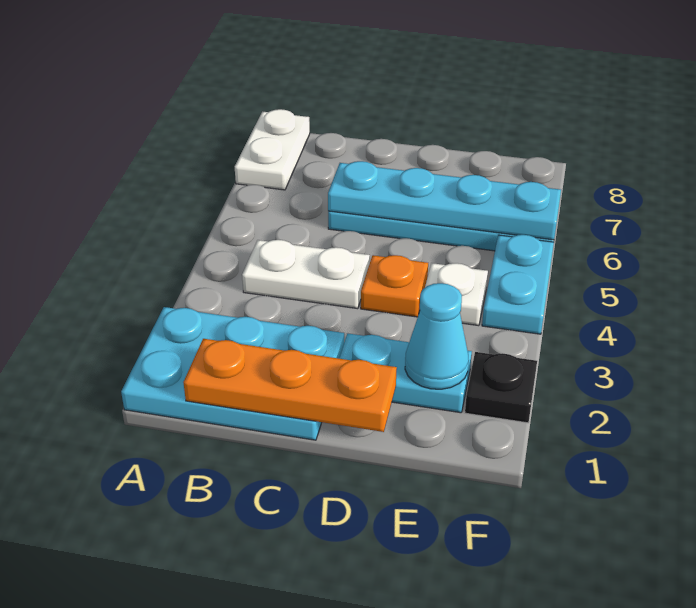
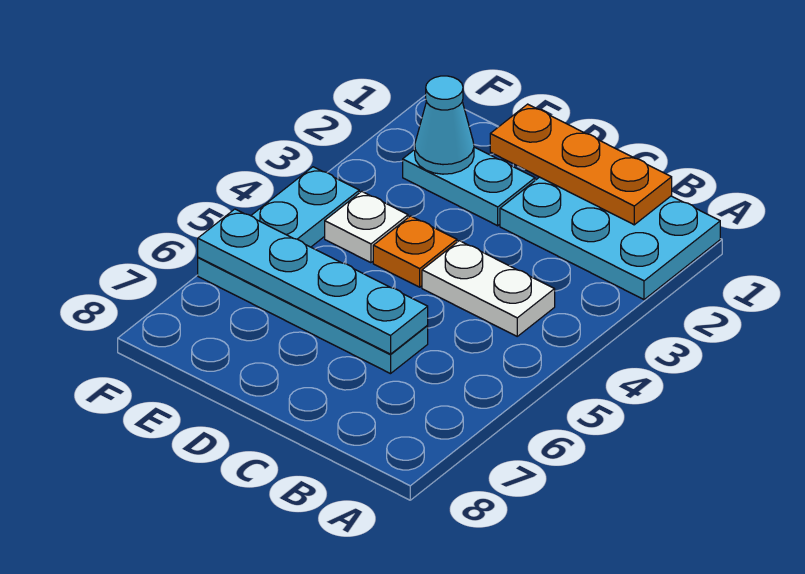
white 1x2 plate [235,109,310,190] -> none
black 1x1 plate [465,352,537,423] -> none

